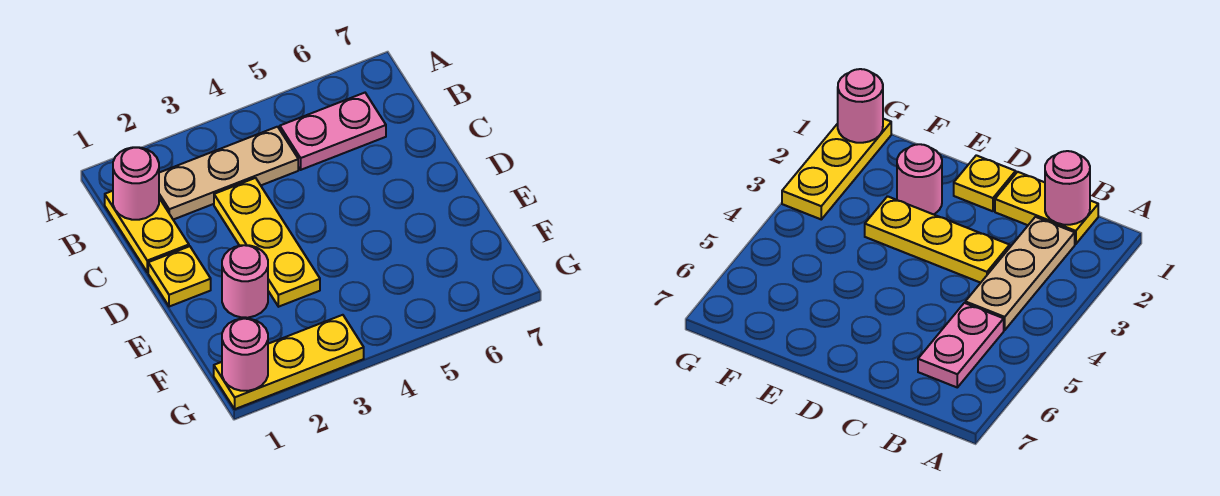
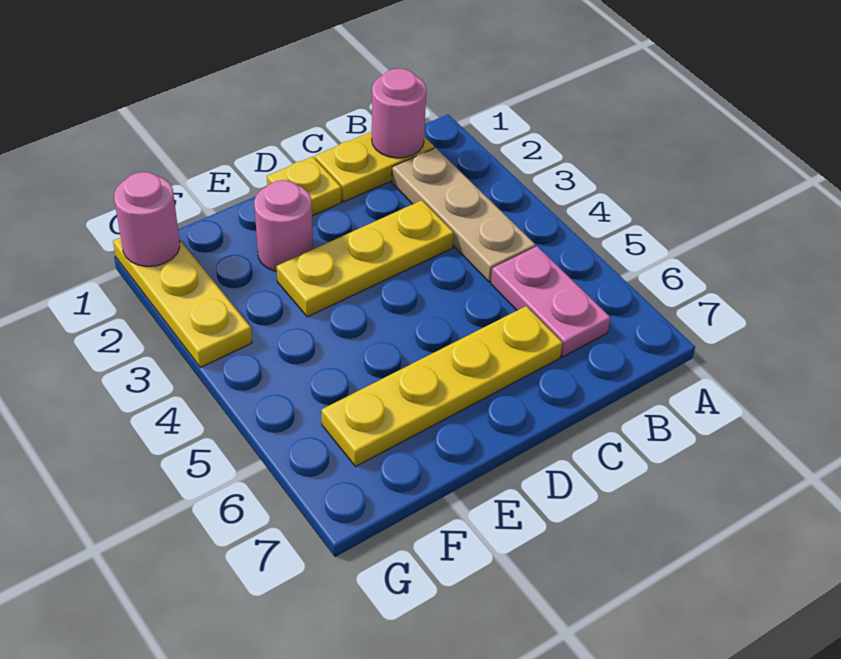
none -> yellow 1x4 plate [321,306,562,467]

